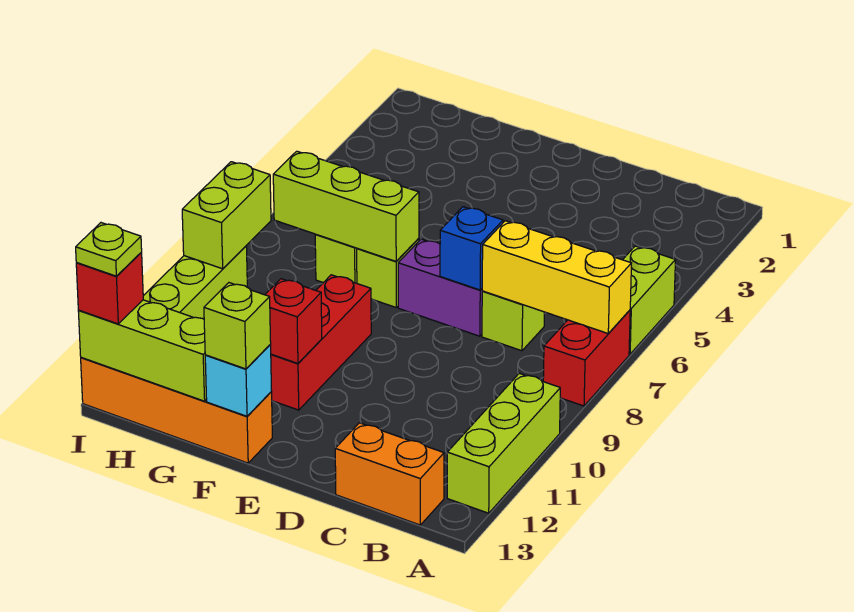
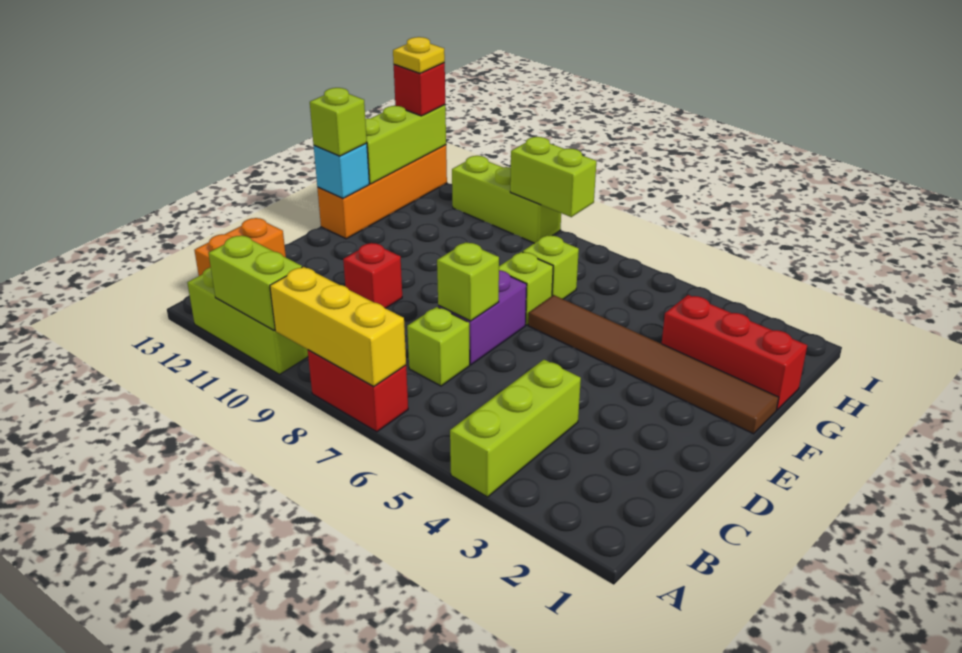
lime 1x2 brick [623,246,675,354] -> lime 1x2 brick moved to [209,235,302,330]
yellow 1x3 brick [482,221,631,334] -> yellow 1x3 brick turned to [270,267,406,387]
blue 1x1 brick [440,207,503,290] -> lime 1x1 brick [437,242,499,321]
none -> brown 1x6 tile [528,295,779,434]
lime 1x3 brick [273,151,419,261] -> lime 1x3 brick moved to [450,360,581,497]
red 1x3 brick [271,275,371,410] -> red 1x3 brick moved to [662,295,807,410]
red 1x1 brick [265,279,322,363] -> red 1x1 brick moved to [343,243,402,308]
lime 1x1 plate [76,223,142,276] -> yellow 1x1 plate [393,37,445,73]

